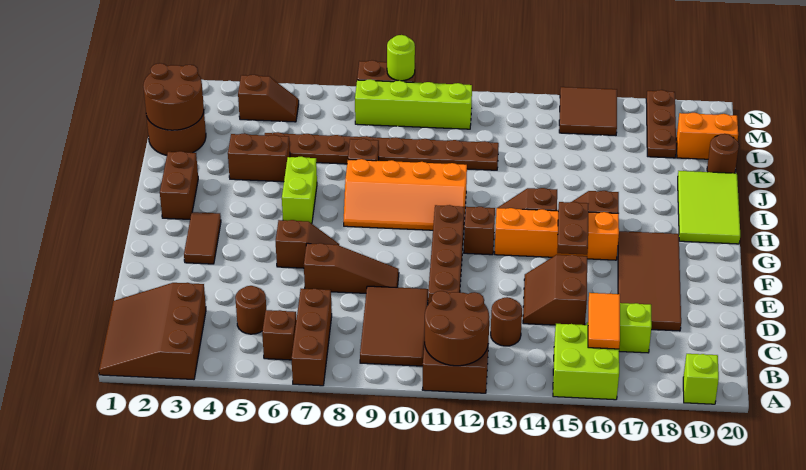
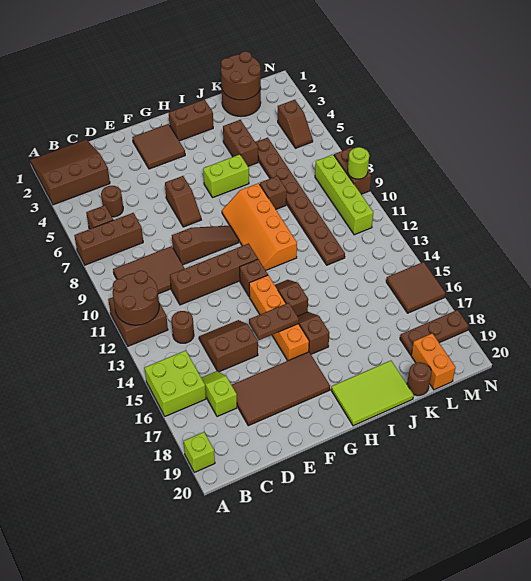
orange 1x2 tile [588,293,620,349] -> none
brown 1x3 slope [304,243,399,293] -> brown 1x3 slope turned to [172,226,239,265]
brown 1x2 tile [184,212,221,264] -> brown 2x2 tile [132,124,185,169]

